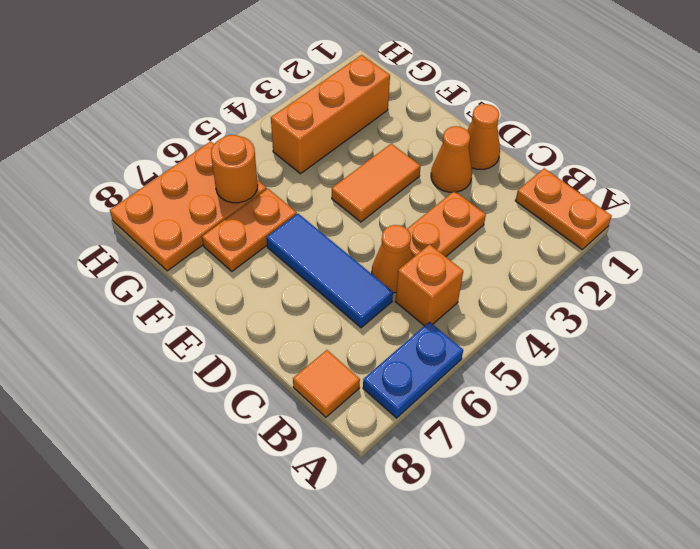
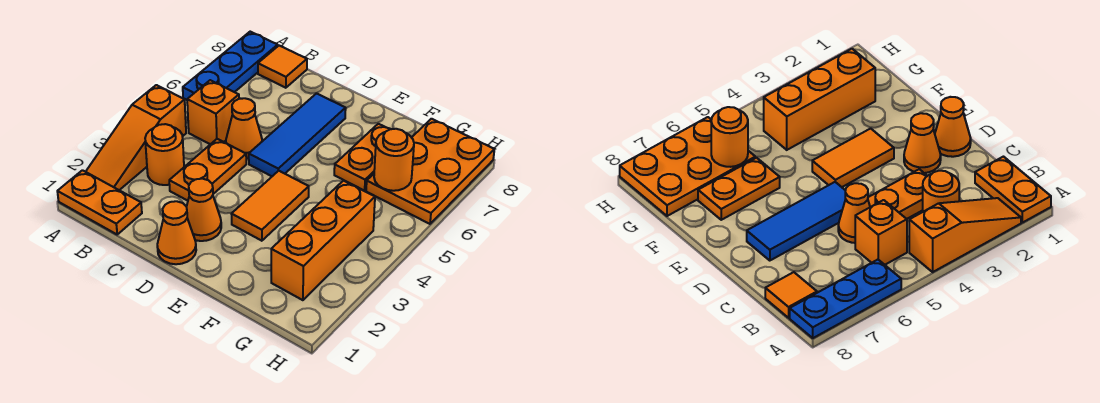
none -> orange 1x3 slope [86,85,186,190]
blue 1x2 plate [363,322,463,418] -> blue 1x3 plate [183,32,278,100]
none -> orange 1x1 round brick [145,124,184,185]
blue 1x3 tile [266,214,393,328] -> blue 1x3 tile turned to [249,93,346,176]

